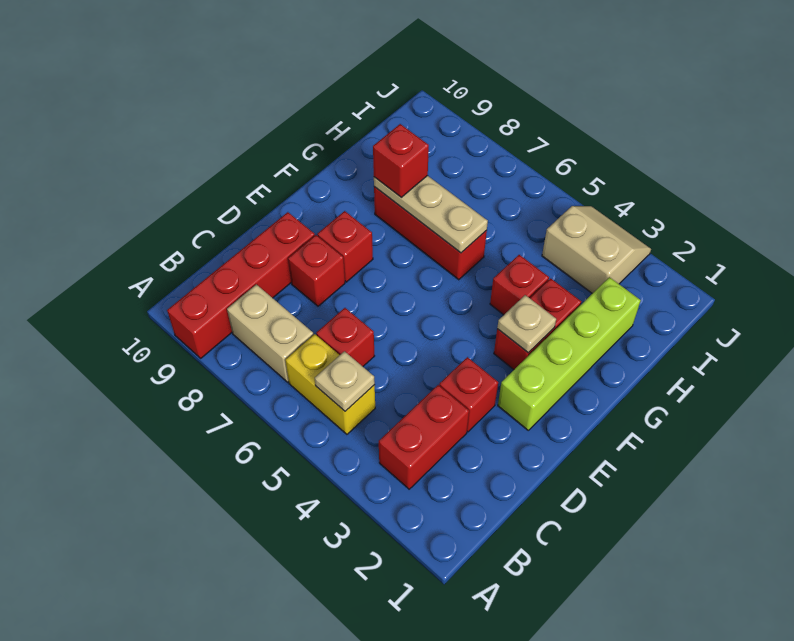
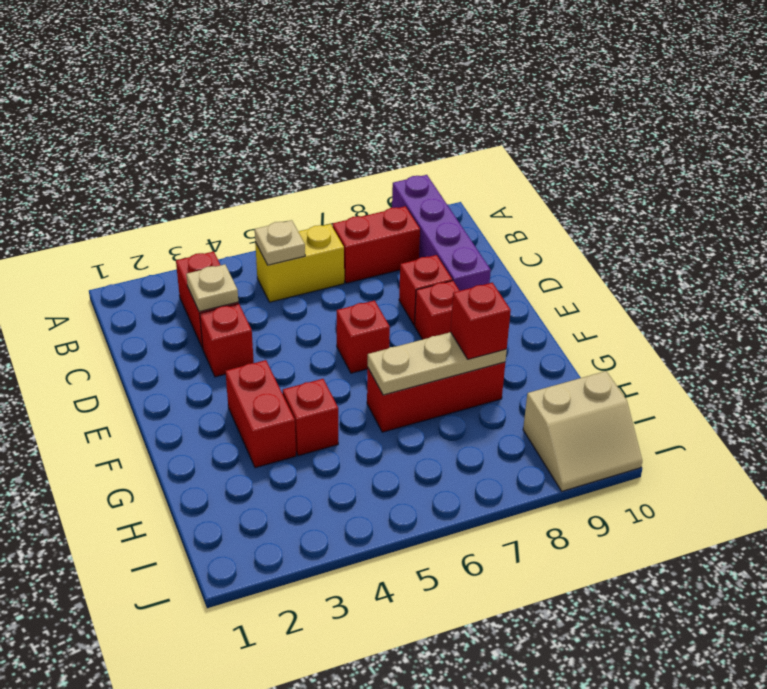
red 1x4 brick [167,212,315,358] -> purple 1x4 brick [392,175,491,291]
tan 1x2 brick [227,284,313,382] -> red 1x2 brick [332,206,420,283]
red 1x1 brick [316,308,374,366] -> red 1x1 brick moved to [337,301,390,373]
lime 1x4 brick [498,277,641,430] -> none
tan 1x1 plate [497,295,556,353] -> tan 1x1 plate moved to [186,264,238,312]
tan 2x2 slope [542,206,651,293] -> tan 2x2 slope moved to [523,371,642,491]

